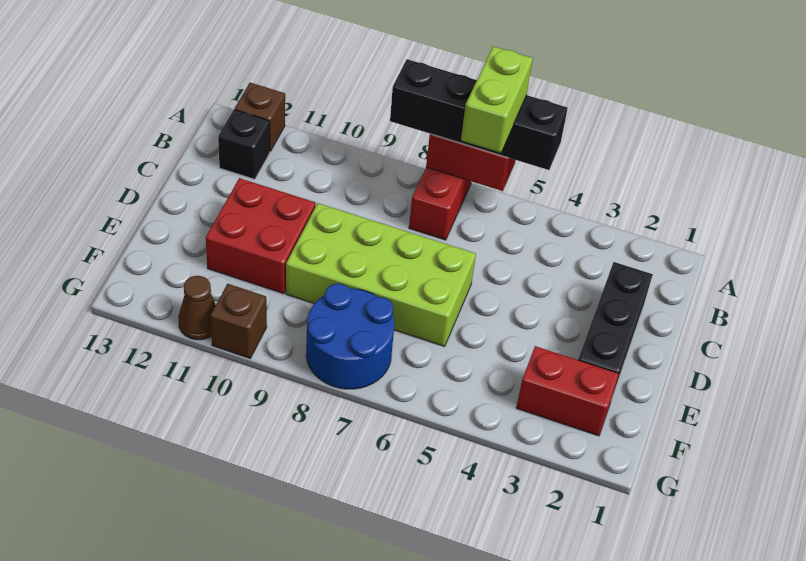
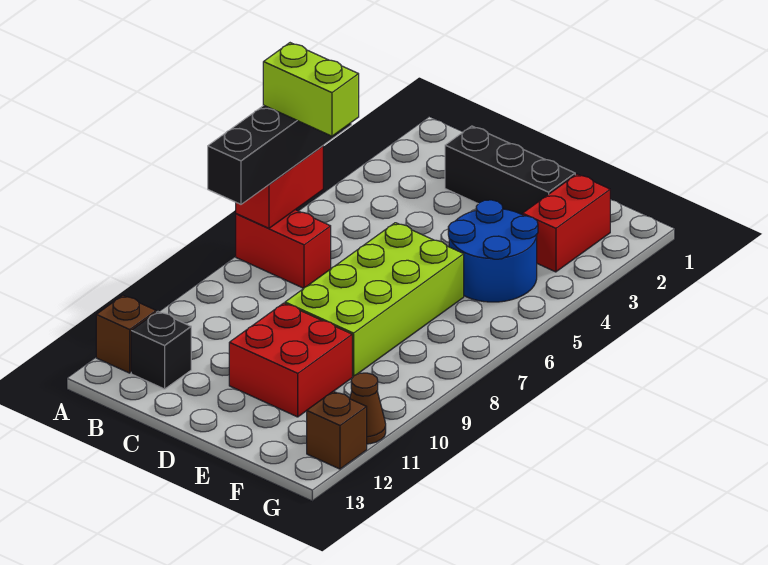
blue 2x2 round brick [306,284,394,389] -> blue 2x2 round brick moved to [448,200,538,302]
brown 1x1 brick [210,284,267,358] -> brown 1x1 brick moved to [307,391,367,469]

